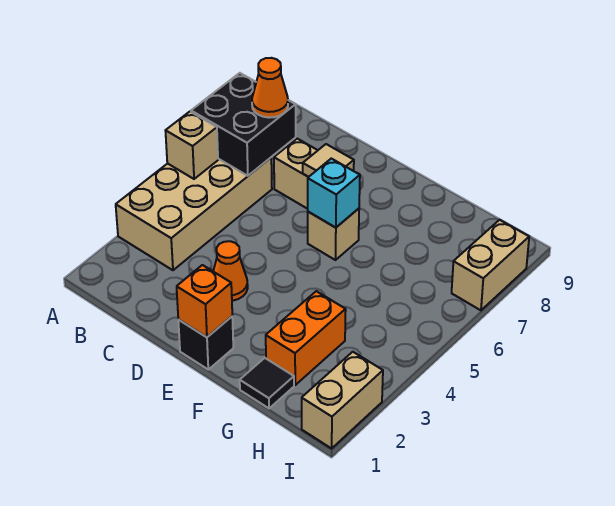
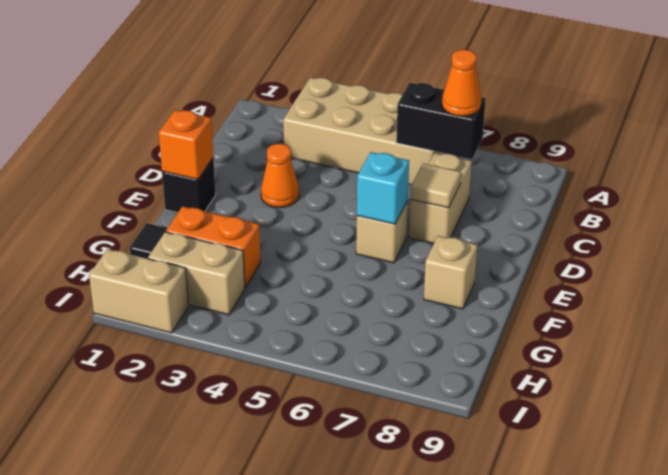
tan 1x1 brick [165,112,218,179] -> tan 1x1 brick moved to [424,236,477,309]
black 2x2 brick [191,73,296,176] -> black 1x2 brick [396,83,486,159]
tan 1x2 brick [452,220,529,310] -> tan 1x2 brick moved to [148,232,245,315]

